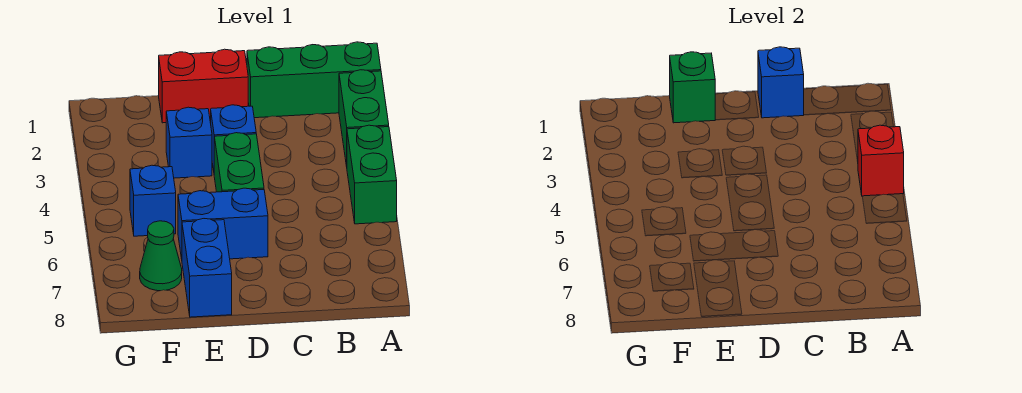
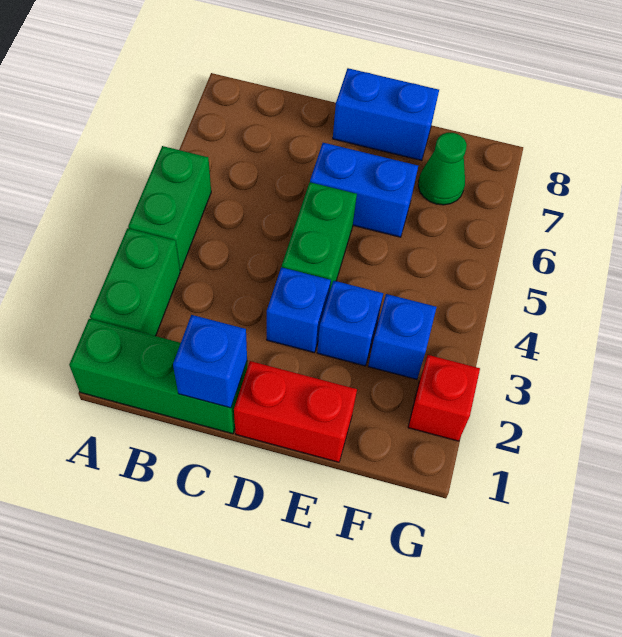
red 1x1 brick [858,125,904,196] -> red 1x1 brick moved to [408,355,480,441]
green 1x1 brick [670,52,715,123] -> none
blue 1x2 brick [182,219,232,317] -> blue 1x2 brick turned to [333,68,439,160]
blue 1x1 brick [130,165,176,236] -> blue 1x1 brick moved to [368,294,437,379]

